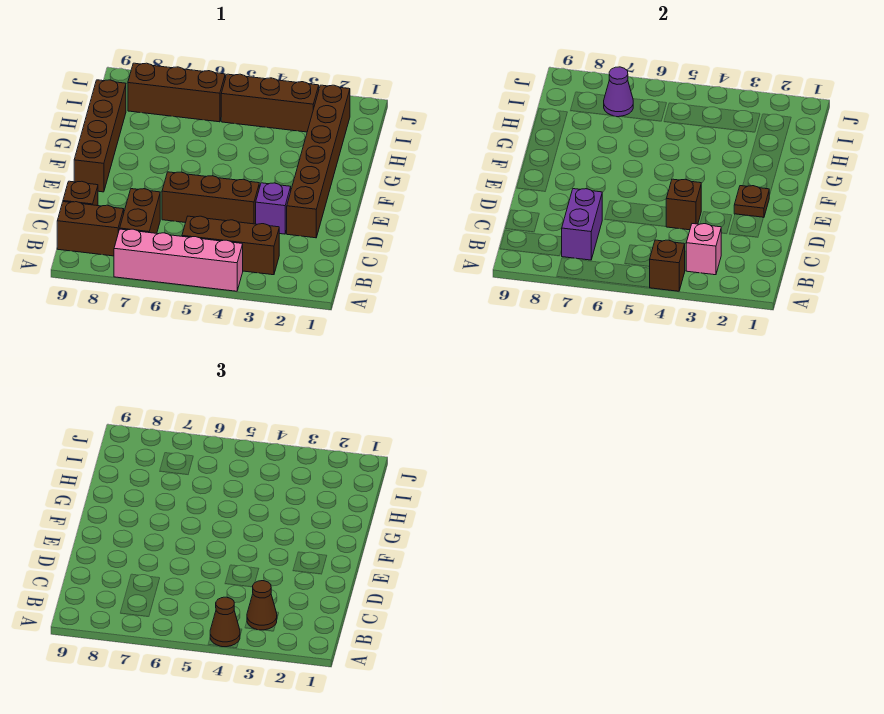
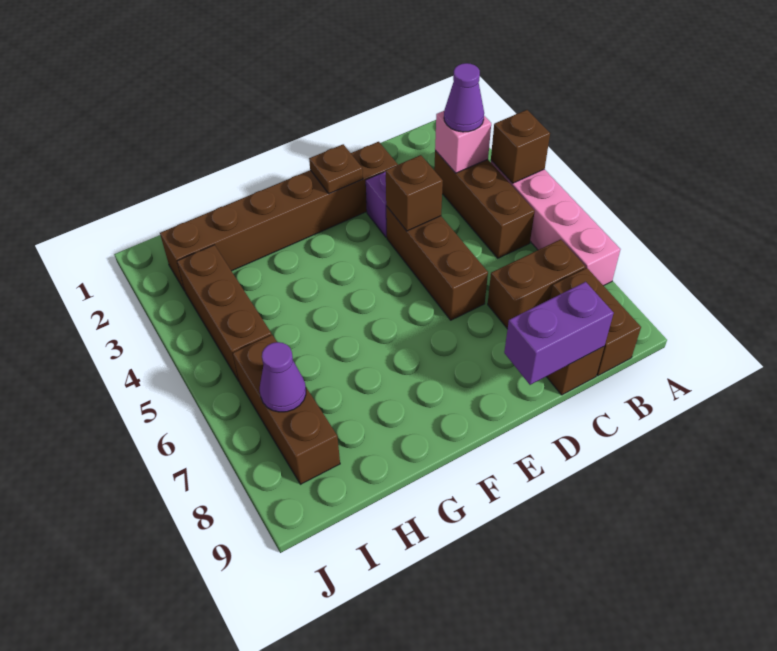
brown 1x1 cone [210,597,240,647] -> none
brown 1x1 cone [247,581,277,630] -> purple 1x1 cone [444,63,484,132]
purple 1x2 brick [562,189,602,260] -> purple 1x2 brick moved to [504,282,614,385]
brown 1x4 brick [74,80,126,192] -> none

